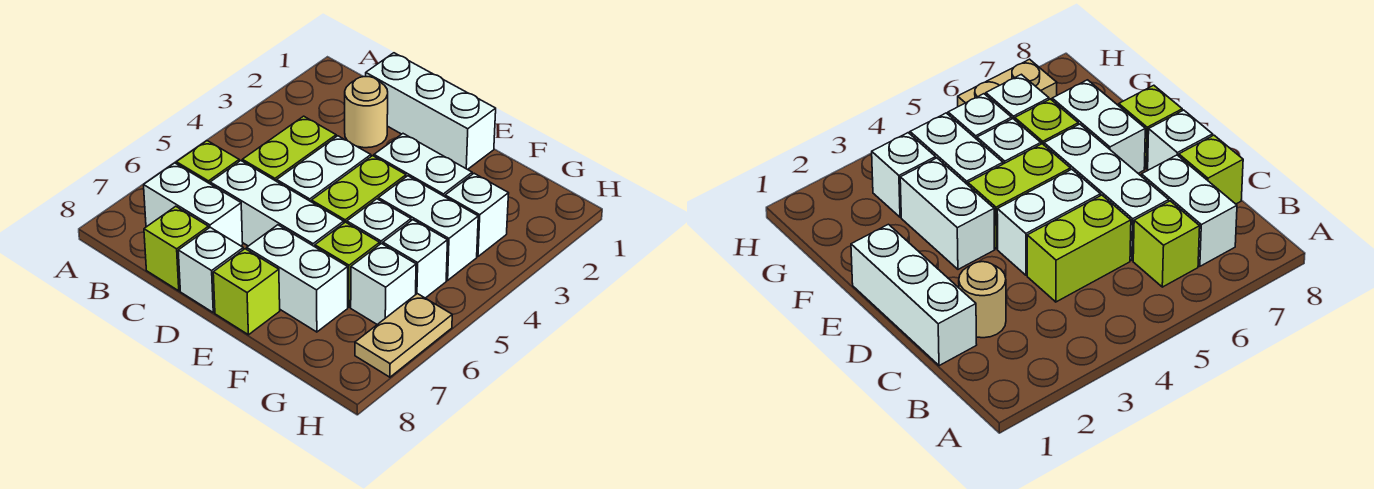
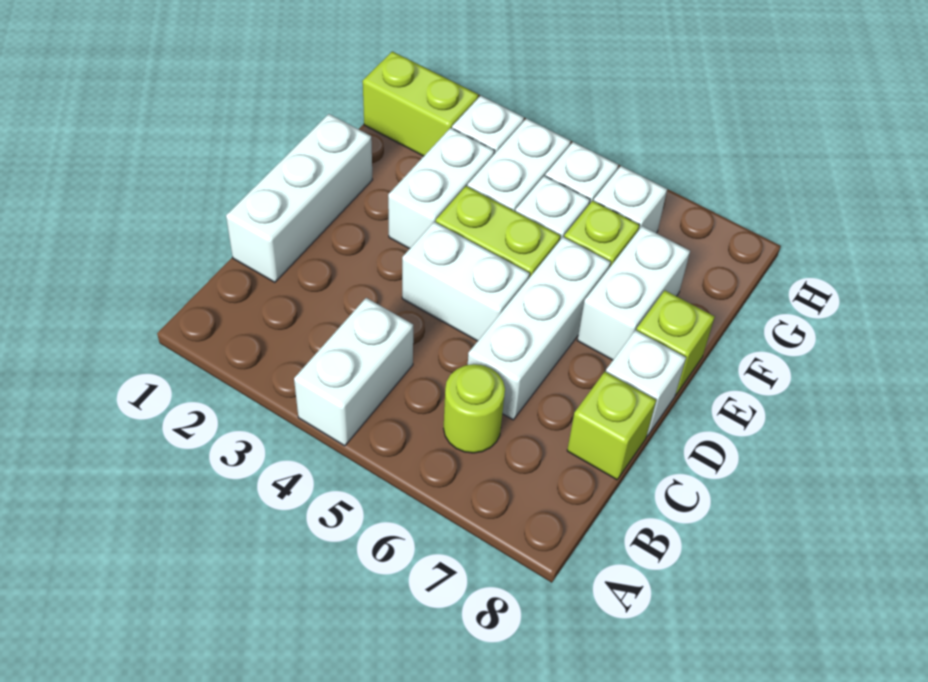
lime 1x1 brick [176,141,239,184] -> lime 1x1 round brick [444,364,505,453]
white 1x2 brick [144,163,243,246] -> white 1x2 brick moved to [294,298,413,446]
tan 1x1 round brick [345,77,388,148] -> none
lime 1x2 brick [242,116,336,181] -> lime 1x2 brick moved to [363,51,478,156]
tan 1x2 plate [355,294,452,377] -> none

